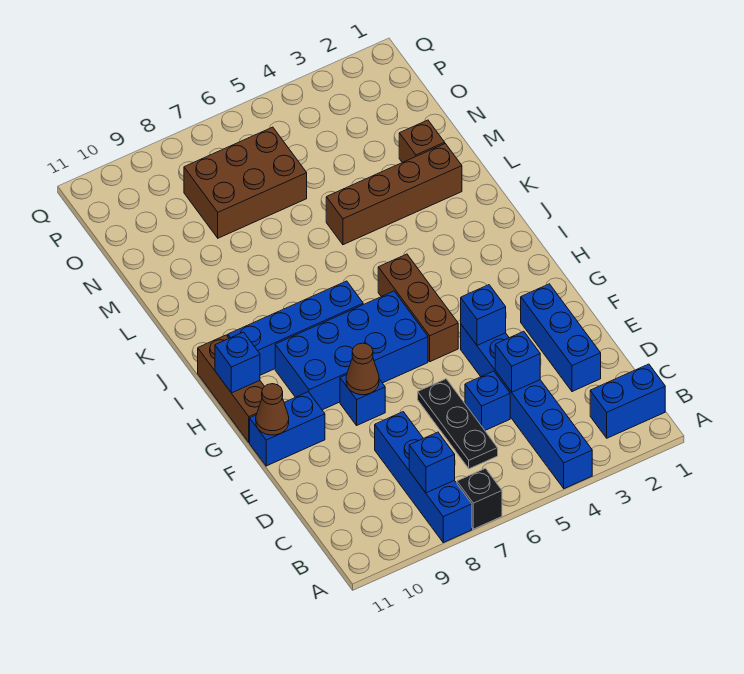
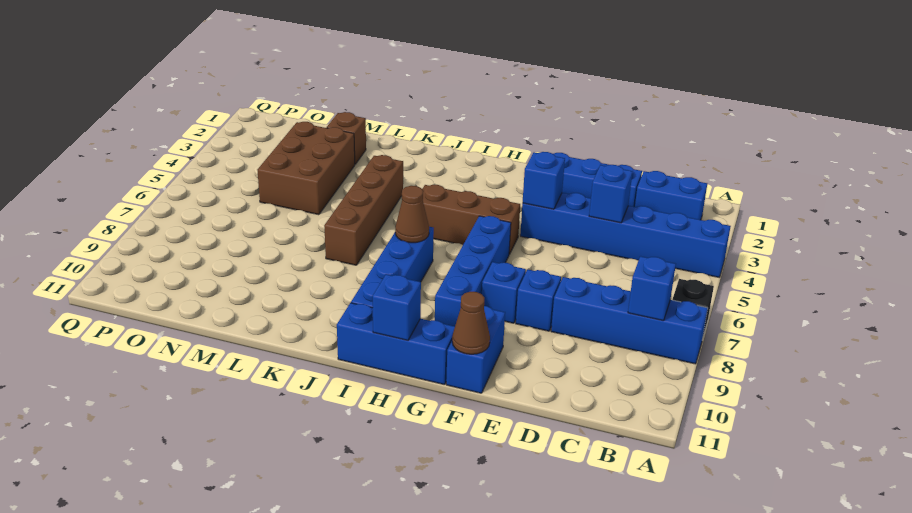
blue 1x2 brick [590,364,665,438] -> blue 1x2 brick turned to [635,171,707,220]
black 1x3 plate [418,379,498,469] -> none
blue 1x1 brick [465,371,510,430] -> blue 1x1 brick moved to [516,270,561,331]
brown 1x1 cone [346,343,379,395] -> brown 1x1 cone moved to [395,186,429,243]
blue 2x4 brick [275,291,428,410] -> blue 1x4 brick [435,216,511,326]
brown 1x3 brick [198,335,265,442] -> blue 1x3 brick [337,303,455,385]
brown 1x4 brick [326,144,462,245] -> brown 1x4 brick moved to [324,155,403,265]
brown 2x3 brick [184,127,307,238] -> brown 2x3 brick moved to [258,122,355,215]

